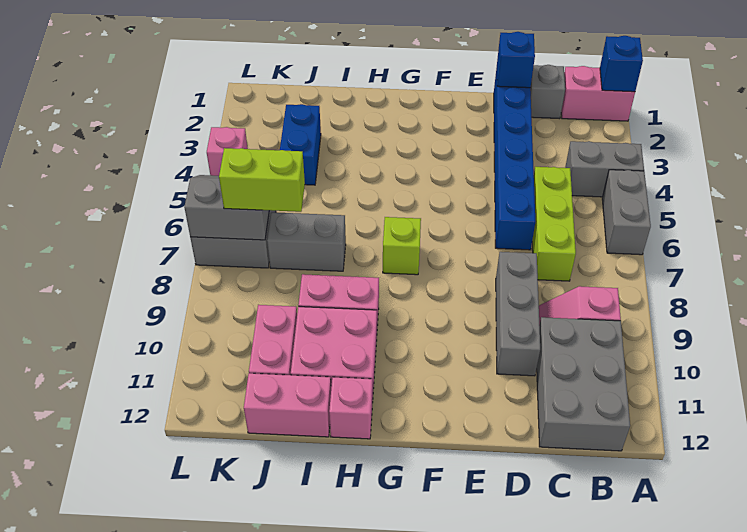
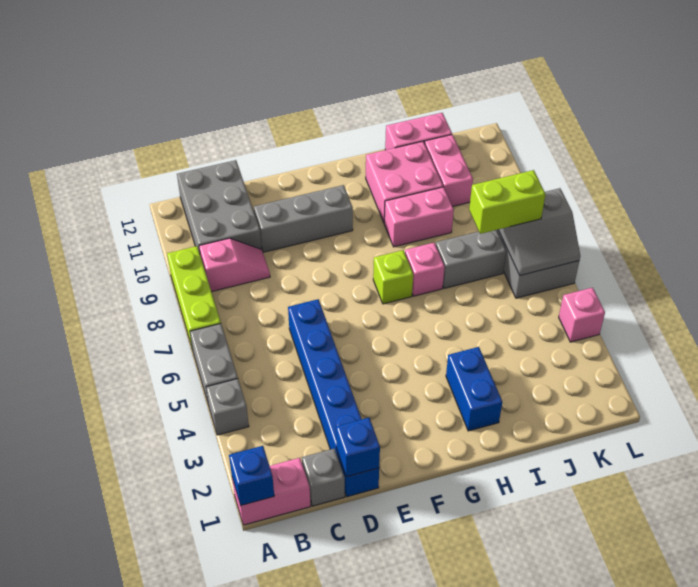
grey 1x2 brick [565,141,644,197] -> grey 1x1 brick [206,379,249,435]
lime 1x3 brick [532,167,576,281] -> lime 1x3 brick moved to [167,246,221,350]
grey 1x3 brick [496,252,540,376] -> grey 1x3 brick turned to [254,185,353,252]
pink 1x1 brick [329,377,372,439] -> pink 1x1 brick moved to [405,243,445,296]
blue 1x2 brick [280,104,321,185] -> blue 1x2 brick moved to [446,347,502,431]

